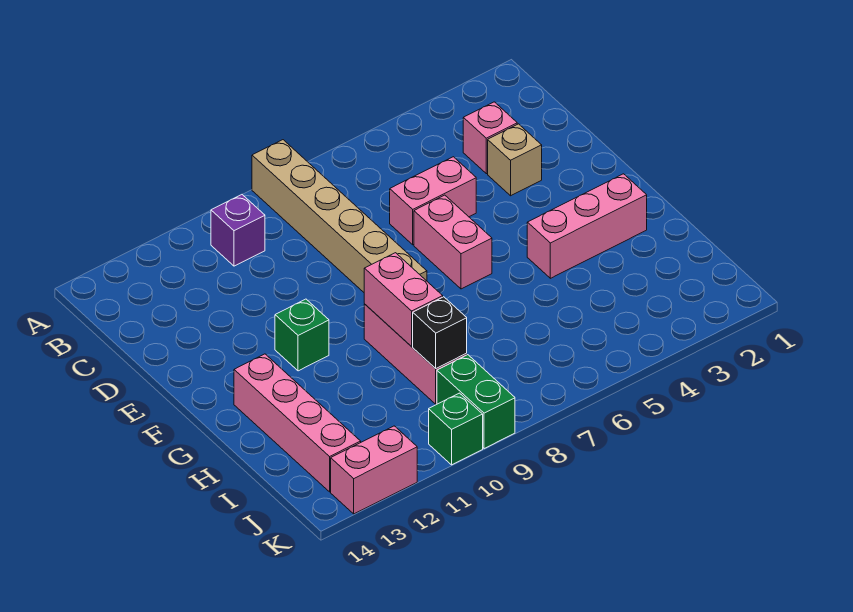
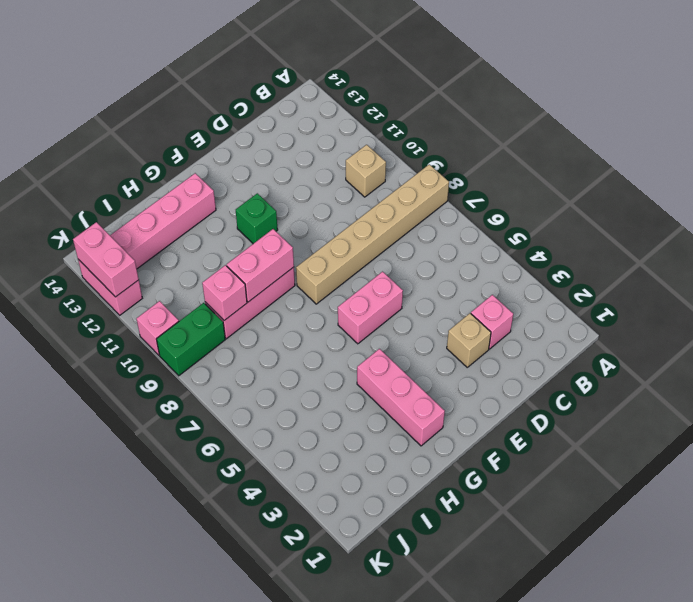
purple 1x1 brick [211,195,265,266] -> tan 1x1 brick [346,145,386,197]
pink 1x2 brick [390,157,476,245] -> pink 1x2 brick moved to [73,222,139,297]
black 1x1 brick [413,297,467,369] -> pink 1x1 brick [202,265,247,320]
green 1x1 brick [429,393,483,465] -> pink 1x1 brick [136,301,179,355]

